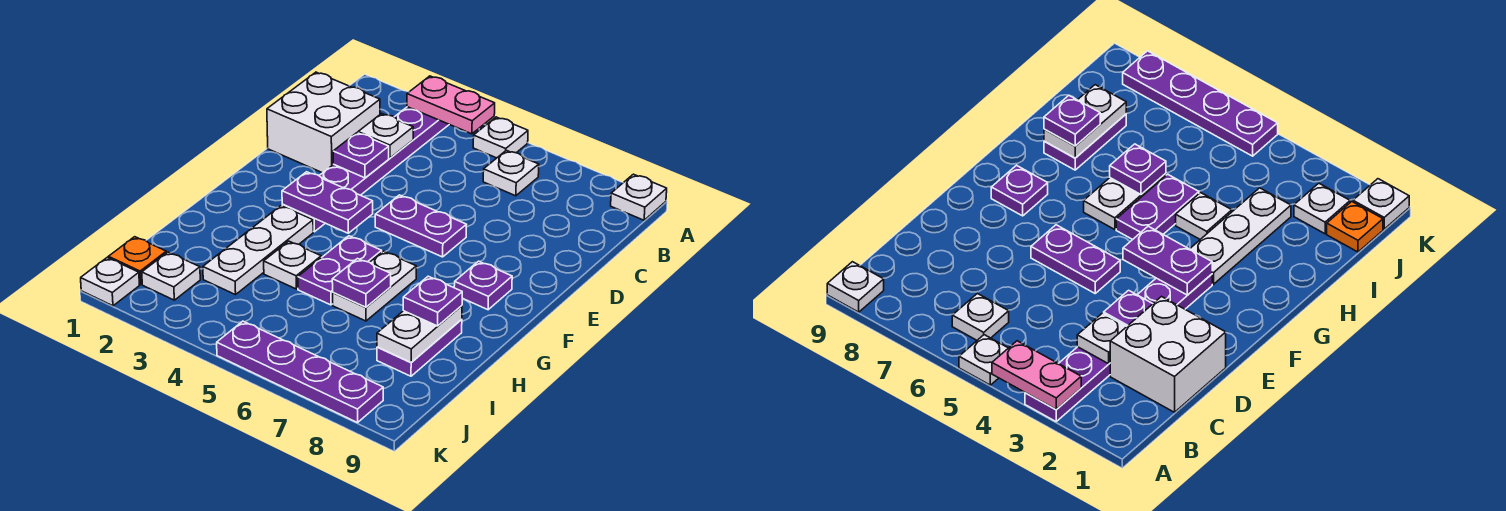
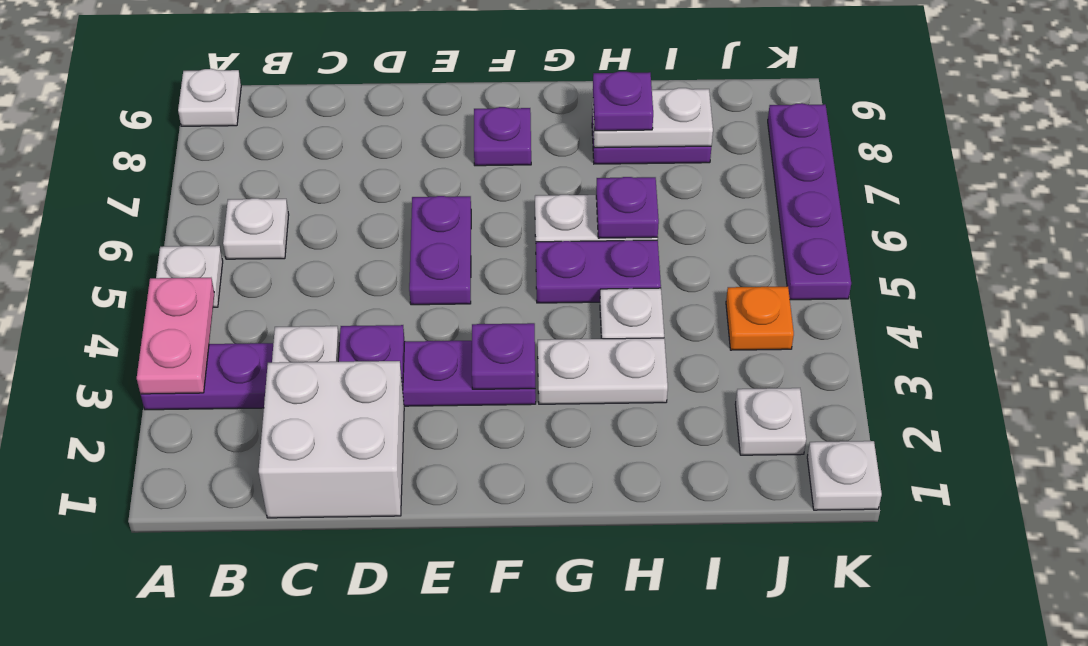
purple 1x2 plate [282,172,373,233] -> purple 1x1 plate [472,323,535,389]
white 1x3 plate [203,206,313,295] -> white 1x2 plate [538,338,668,404]
orange 1x1 plate [109,237,166,284] -> orange 1x1 plate moved to [726,286,794,350]

